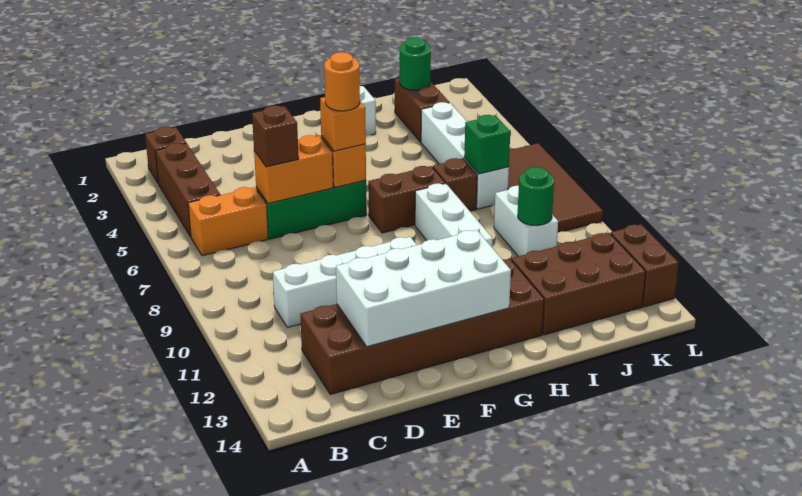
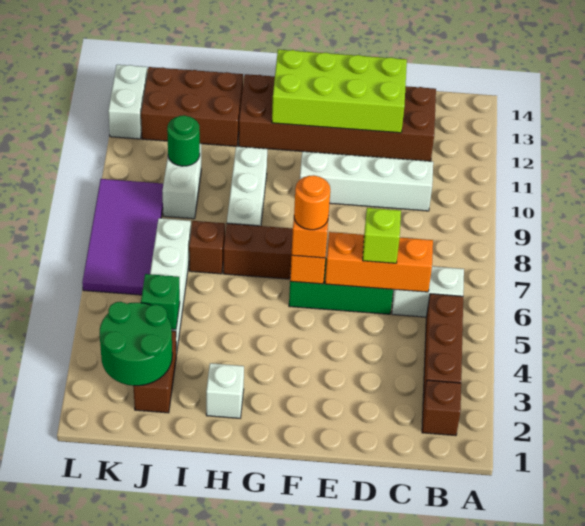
orange 1x2 brick [188,187,268,256] -> white 1x2 brick [392,266,464,317]
orange 1x2 brick [254,135,333,204] -> orange 1x3 brick [325,232,433,292]
brown 1x1 brick [252,105,299,167] -> lime 1x1 brick [363,208,401,263]
white 2x4 brick [336,230,511,347] -> lime 2x4 brick [272,50,407,133]
green 1x1 round brick [400,38,431,90] -> green 2x2 round brick [100,302,172,386]
green 1x1 brick [464,115,510,174] -> green 1x1 brick moved to [141,274,180,329]
brown 2x4 tile [508,143,603,233] -> purple 2x4 tile [82,179,163,295]
brown 1x2 brick [611,224,679,307] -> white 1x2 brick [108,65,147,139]

